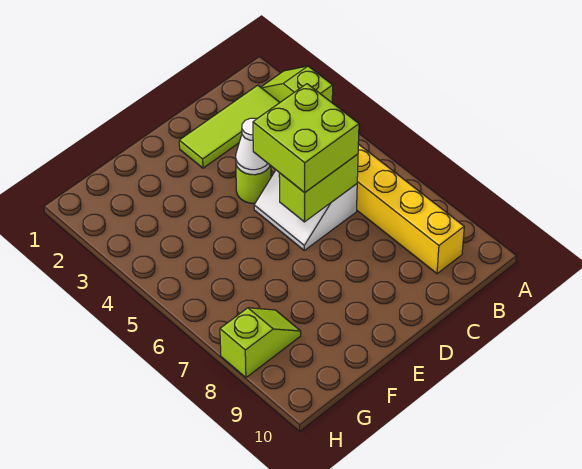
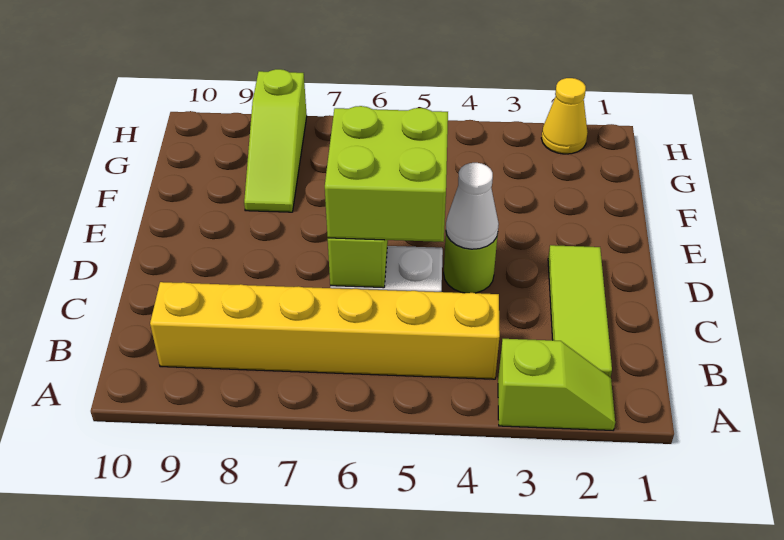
lime 1x2 slope [220,308,301,378] -> lime 1x3 slope [244,69,307,212]
none -> yellow 1x1 cone [541,78,588,154]

